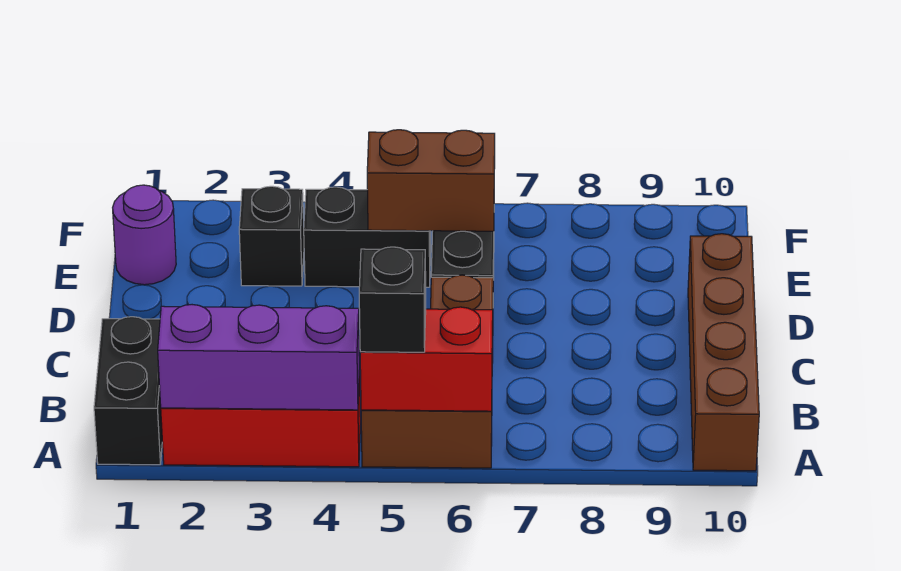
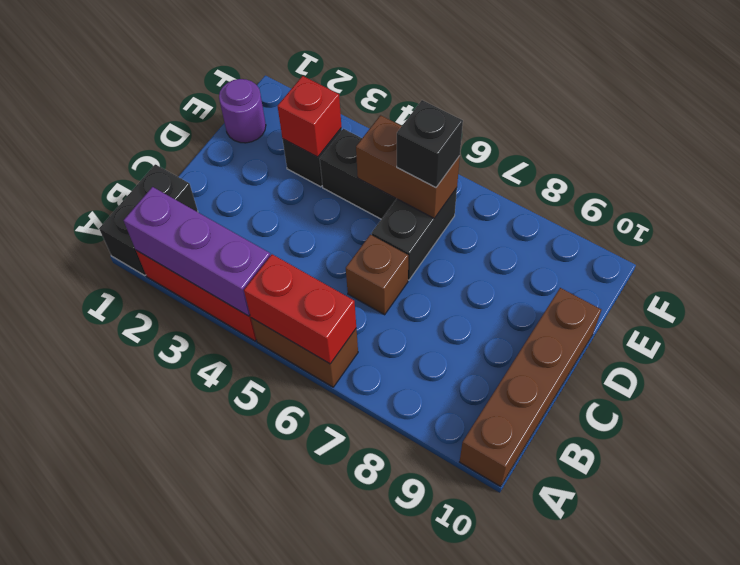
black 1x1 brick [359,247,426,352] -> black 1x1 brick moved to [397,100,463,188]
none -> red 1x1 brick [278,76,342,157]

